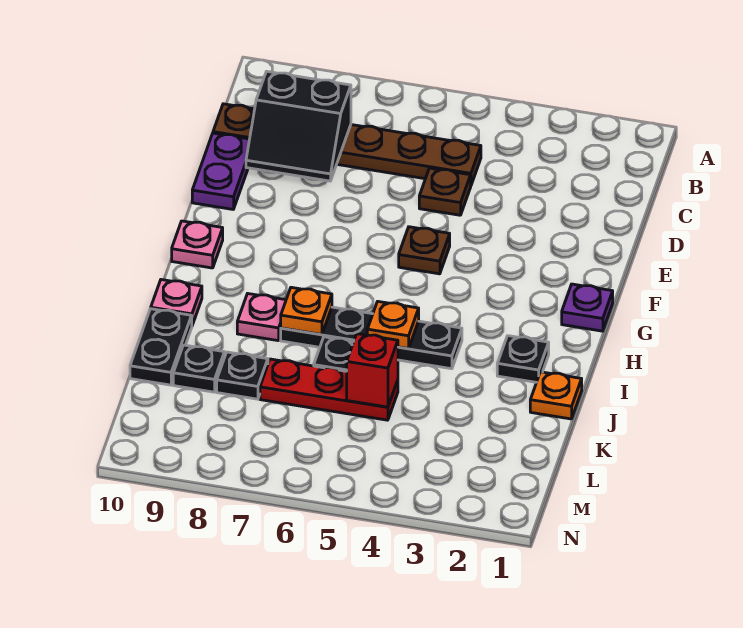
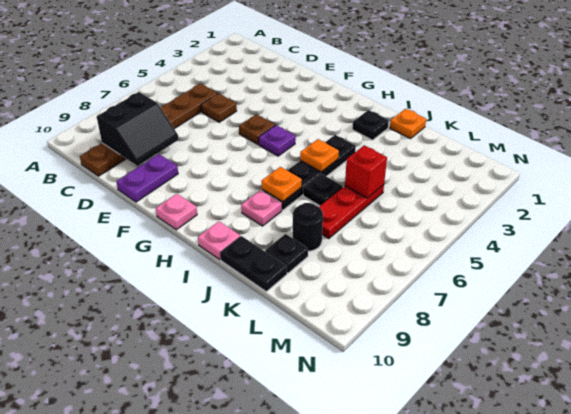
purple 1x2 plate [192,133,250,209] -> purple 1x2 plate turned to [116,154,178,202]
purple 1x1 plate [562,284,613,331] -> purple 1x1 plate moved to [259,125,296,156]
black 1x1 plate [217,352,268,399] -> black 1x1 round brick [293,203,323,251]

